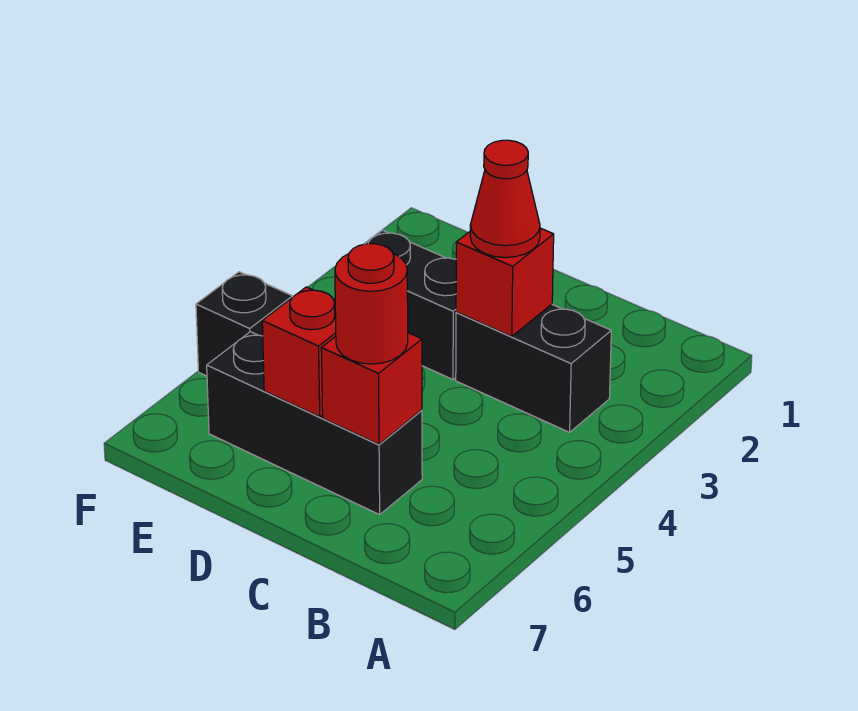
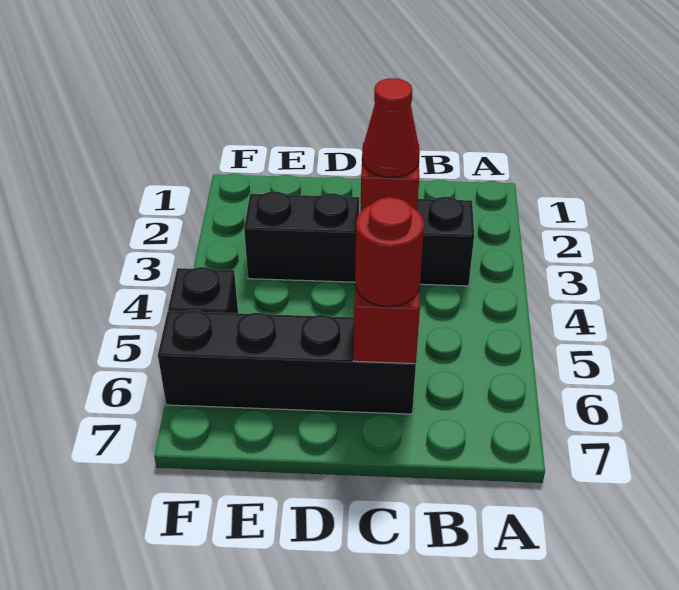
black 1x3 brick [207,332,422,515] -> black 1x4 brick [158,310,416,414]
red 1x1 brick [262,287,336,417] -> none

